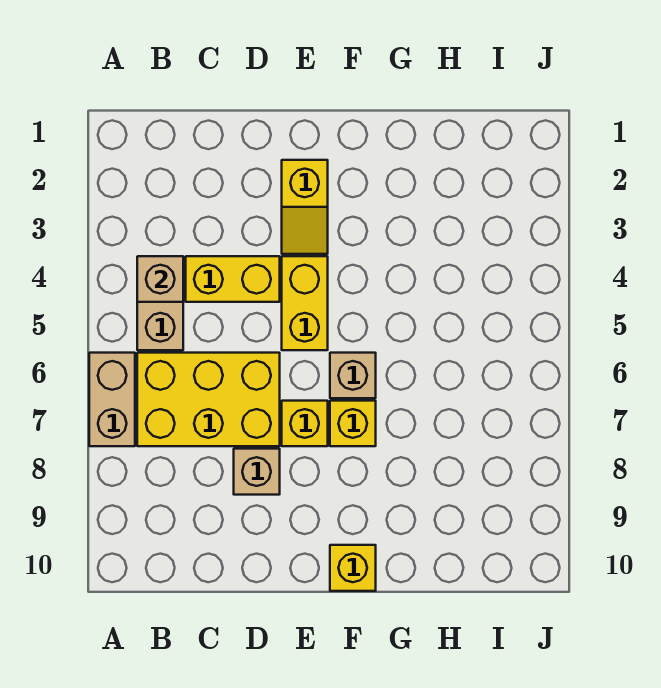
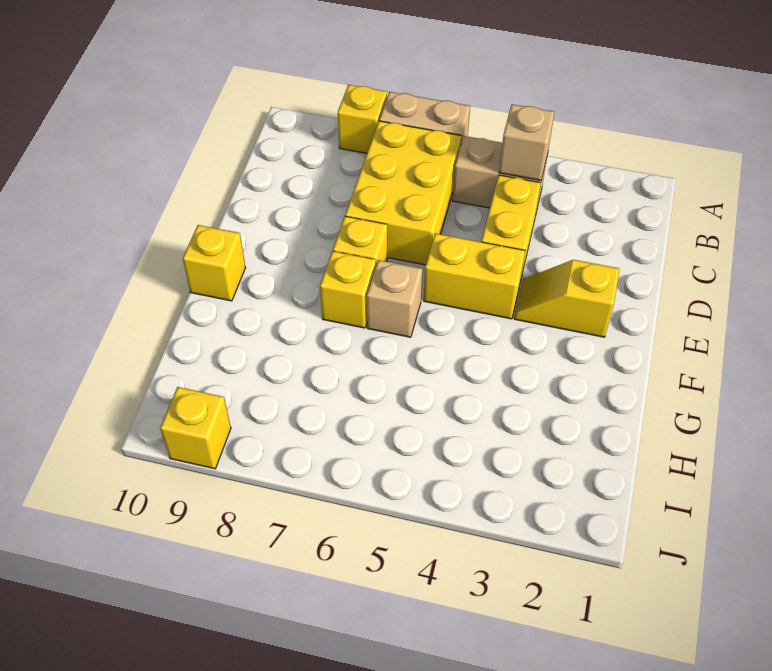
none -> yellow 1x1 brick [338,85,387,153]
tan 1x1 brick [234,449,280,495] -> none
none -> yellow 1x1 brick [160,387,231,469]

